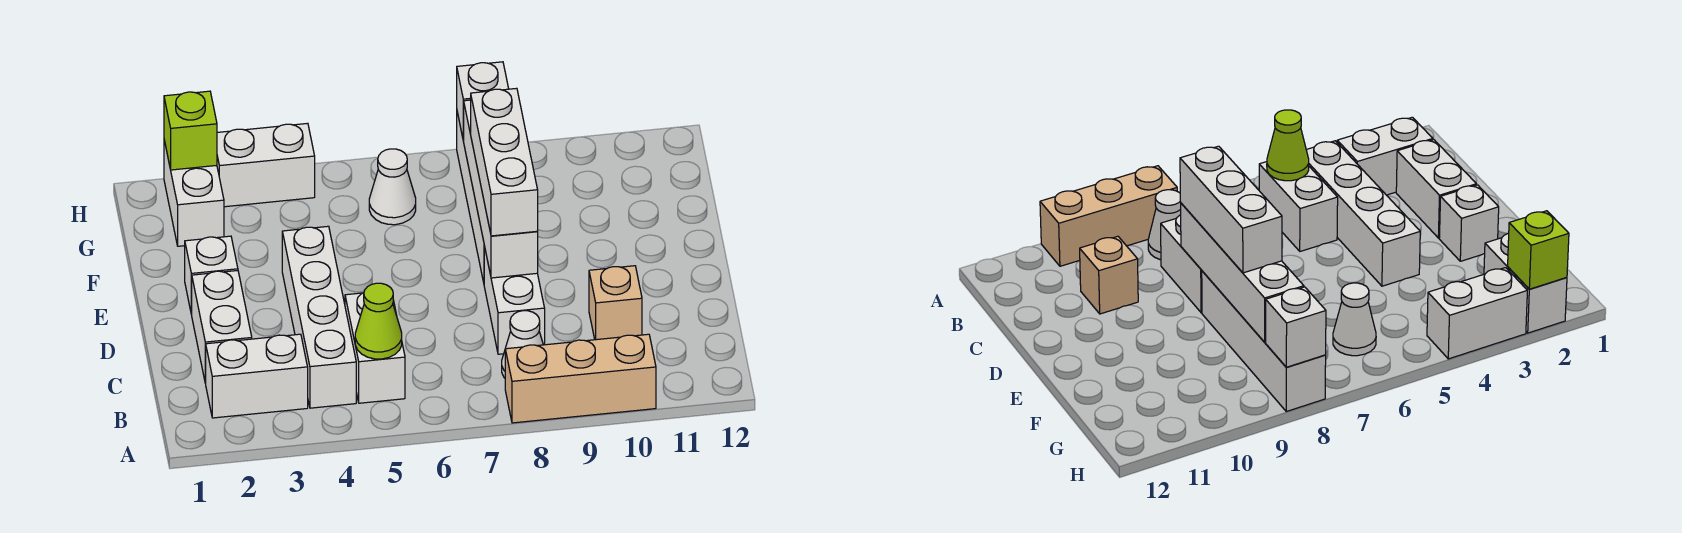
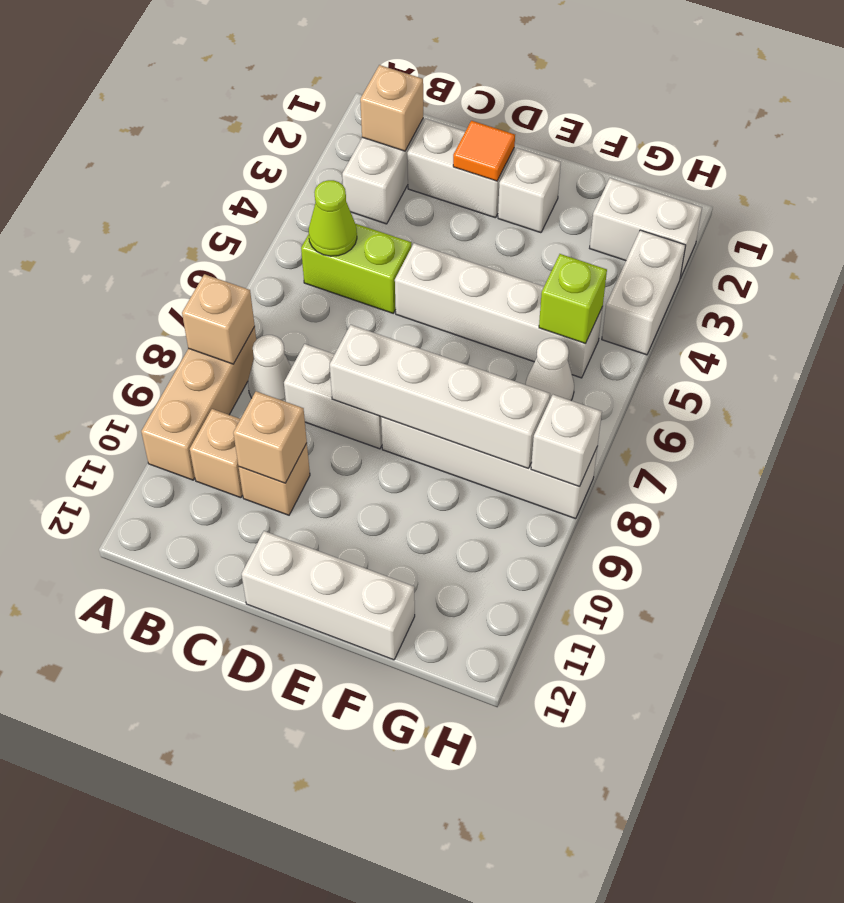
none -> tan 1x1 brick [182,274,255,364]
none -> tan 1x1 brick [360,65,423,151]
white 1x4 brick [282,226,356,408] -> white 1x4 brick moved to [395,243,603,378]
white 1x2 brick [345,293,405,403] -> lime 1x2 brick [301,224,412,313]
none -> tan 1x1 brick [190,409,243,498]
none -> tan 1x1 brick [233,391,307,483]
none -> orange 1x1 tile [453,121,515,181]
white 1x3 brick [471,88,538,236] -> white 1x3 brick moved to [241,531,415,660]
lime 1x1 brick [164,91,217,170] -> lime 1x1 brick moved to [539,254,607,344]

